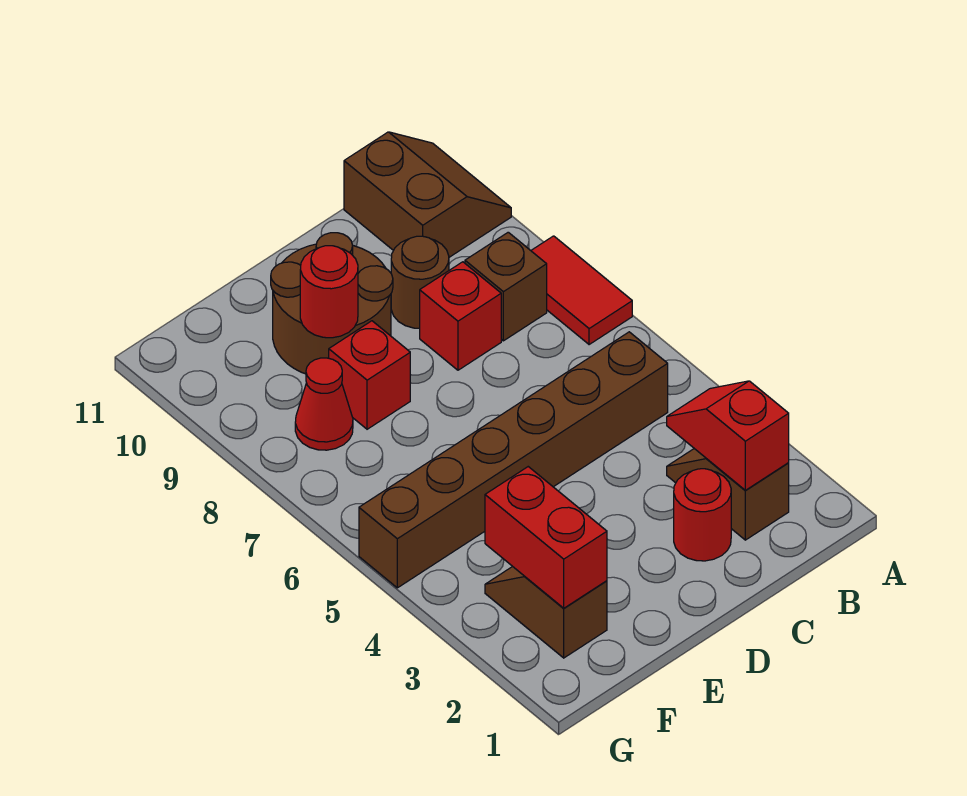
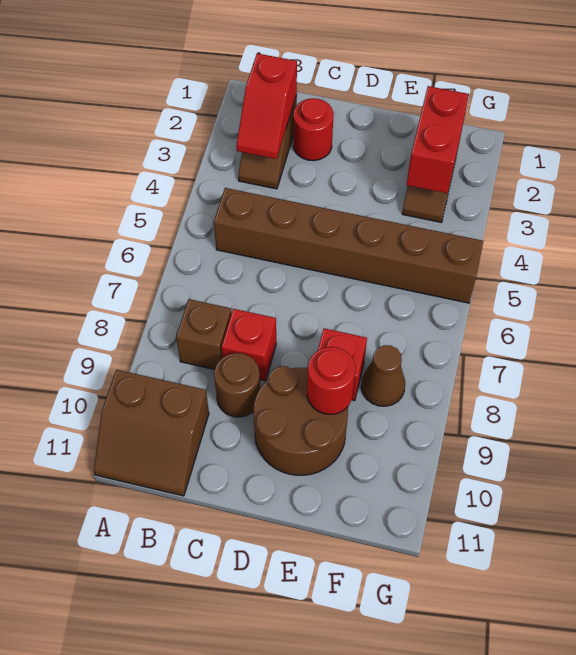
red 1x2 tile [531,236,632,345] -> none
brown 2x2 slope [344,132,511,257] -> brown 2x2 slope turned to [94,370,209,496]
red 1x1 cone [295,358,353,450] -> brown 1x1 cone [361,345,405,406]

